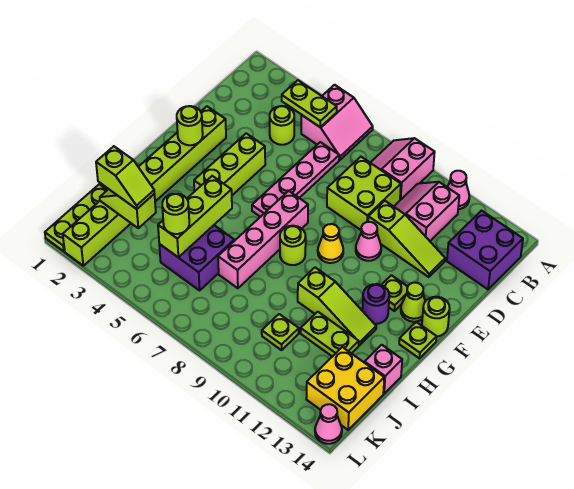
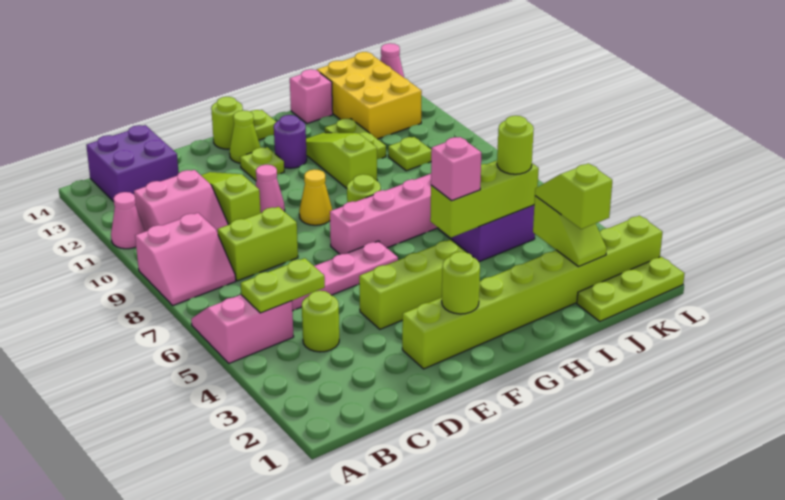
lime 1x2 plate [282,80,337,127] -> lime 1x2 plate turned to [241,258,325,313]
lime 2x2 brick [327,157,401,230] -> lime 1x2 brick [218,207,298,281]
none -> pink 1x1 brick [431,137,481,200]
yellow 2x2 brick [306,347,384,430] -> yellow 2x3 brick [317,52,422,139]

